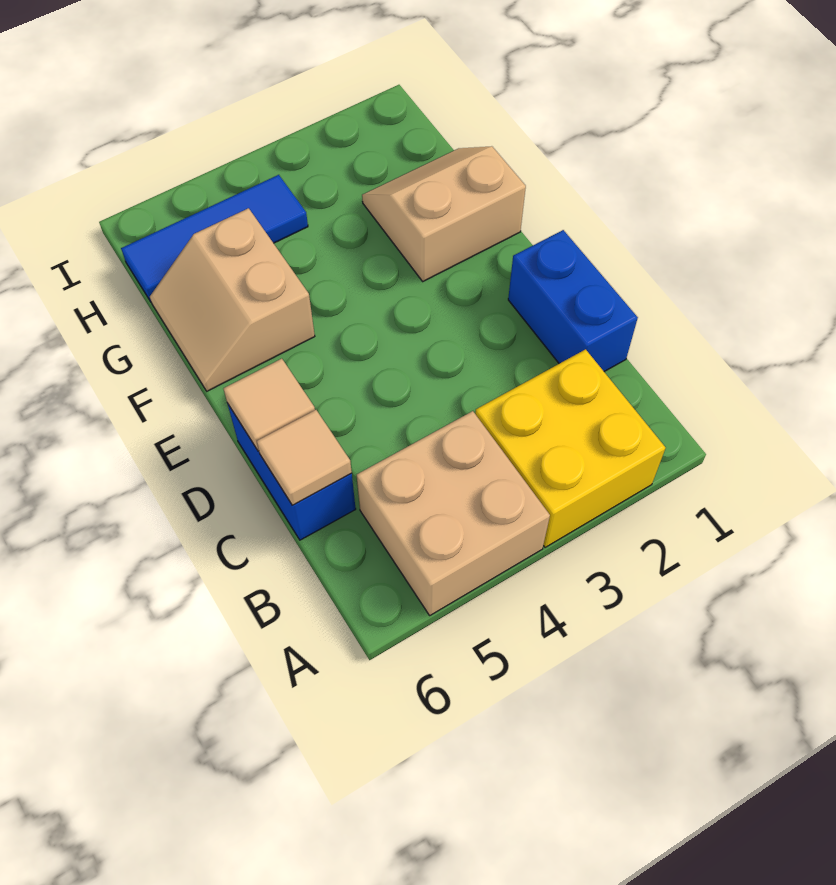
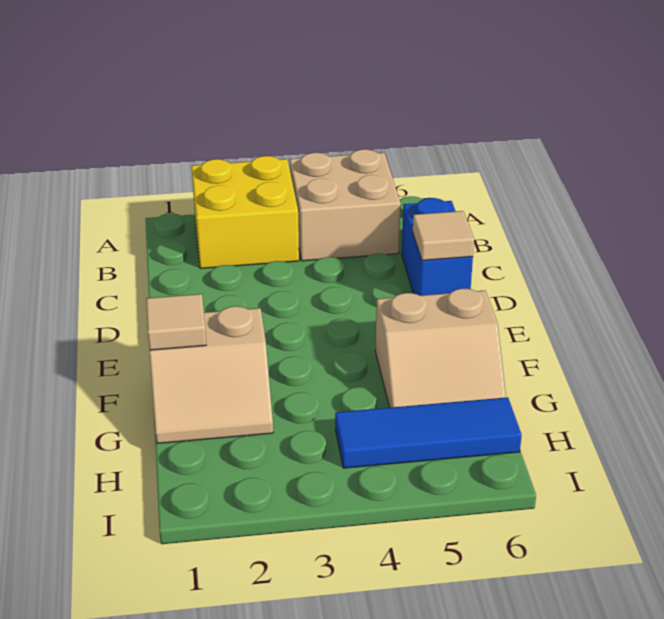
blue 1x2 brick [508,230,638,372] -> none
tan 1x1 tile [257,410,352,505] -> tan 1x1 tile moved to [146,294,206,350]
tan 2x2 slope [150,208,315,391] -> tan 2x2 slope turned to [375,289,506,408]

